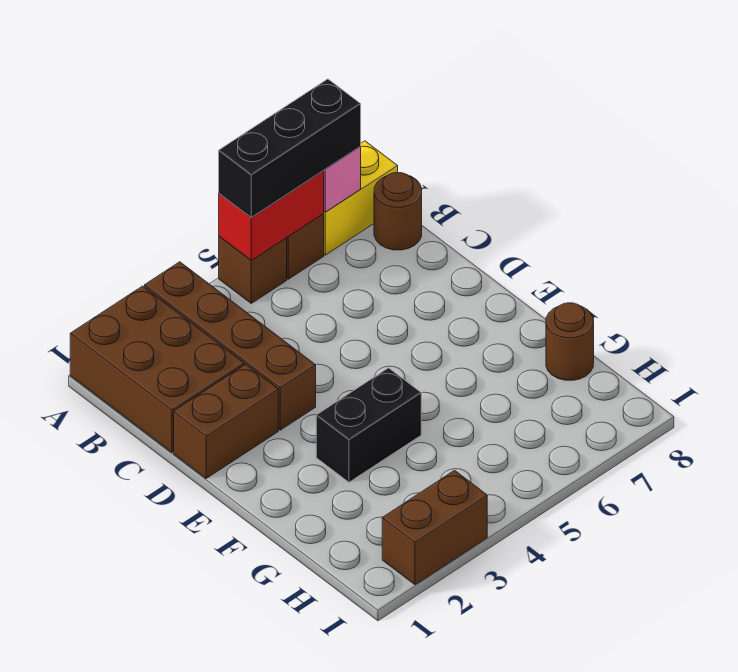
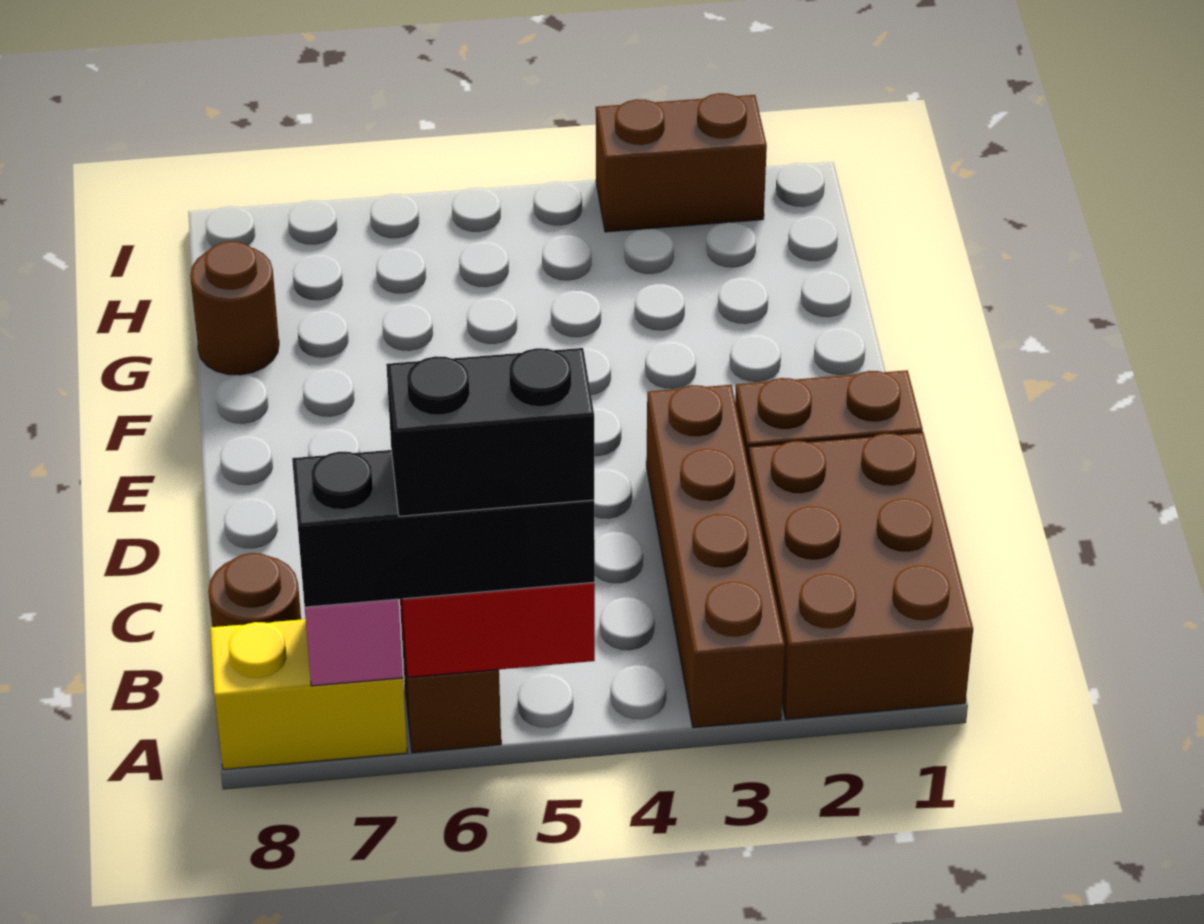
brown 1x1 brick [219,237,287,303] -> none
black 1x2 brick [316,368,421,482] -> black 1x2 brick moved to [386,348,594,516]

